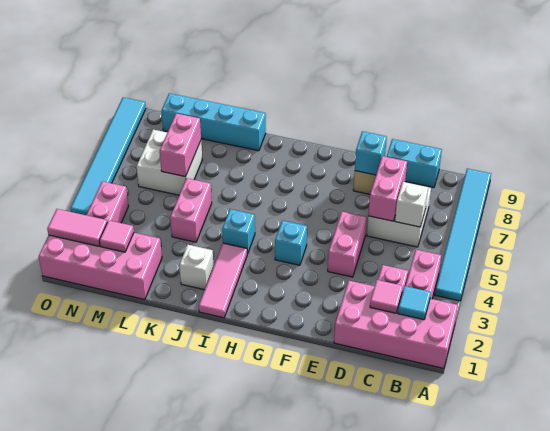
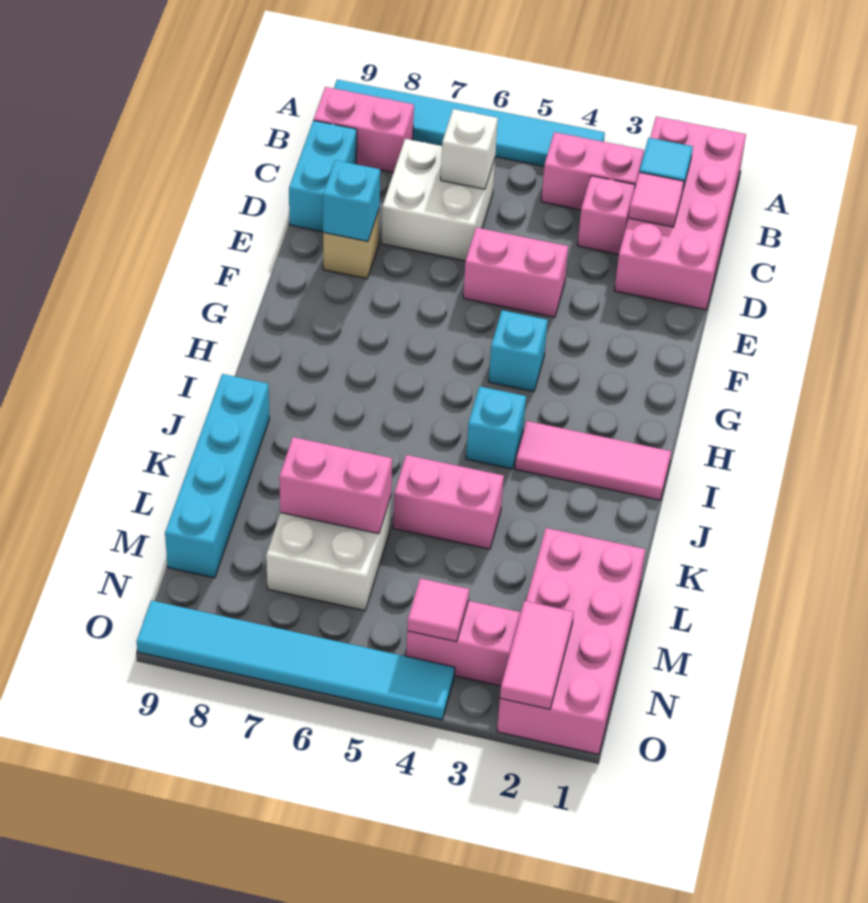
pink 1x2 brick [368,156,407,221] -> pink 1x2 brick moved to [314,87,414,172]
white 1x1 brick [179,245,214,290] -> none
pink 1x1 tile [99,220,134,252] -> pink 1x1 tile moved to [407,578,469,642]

